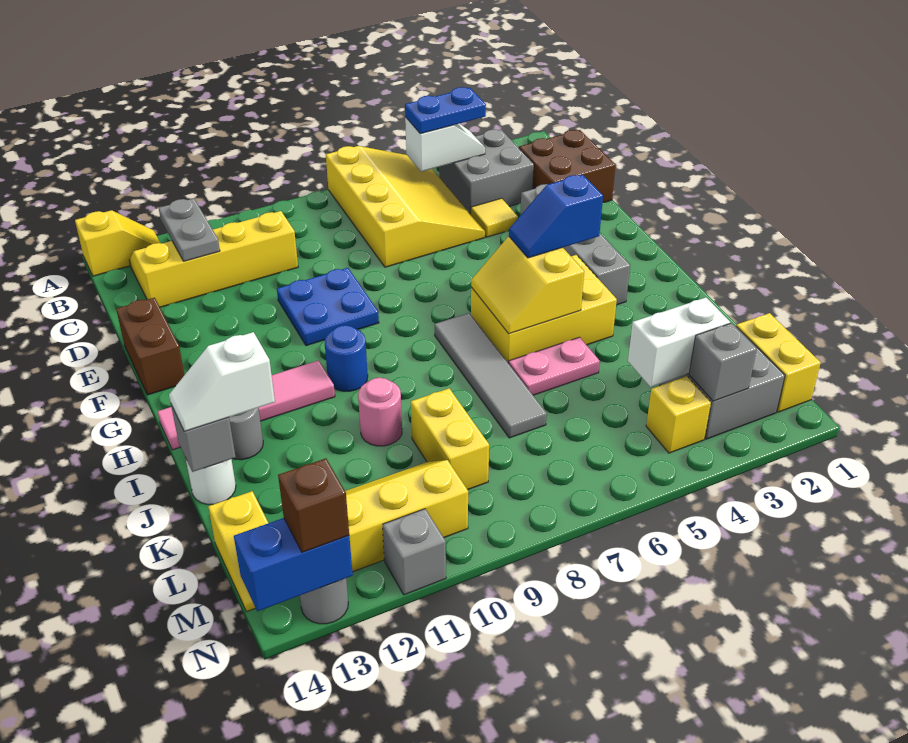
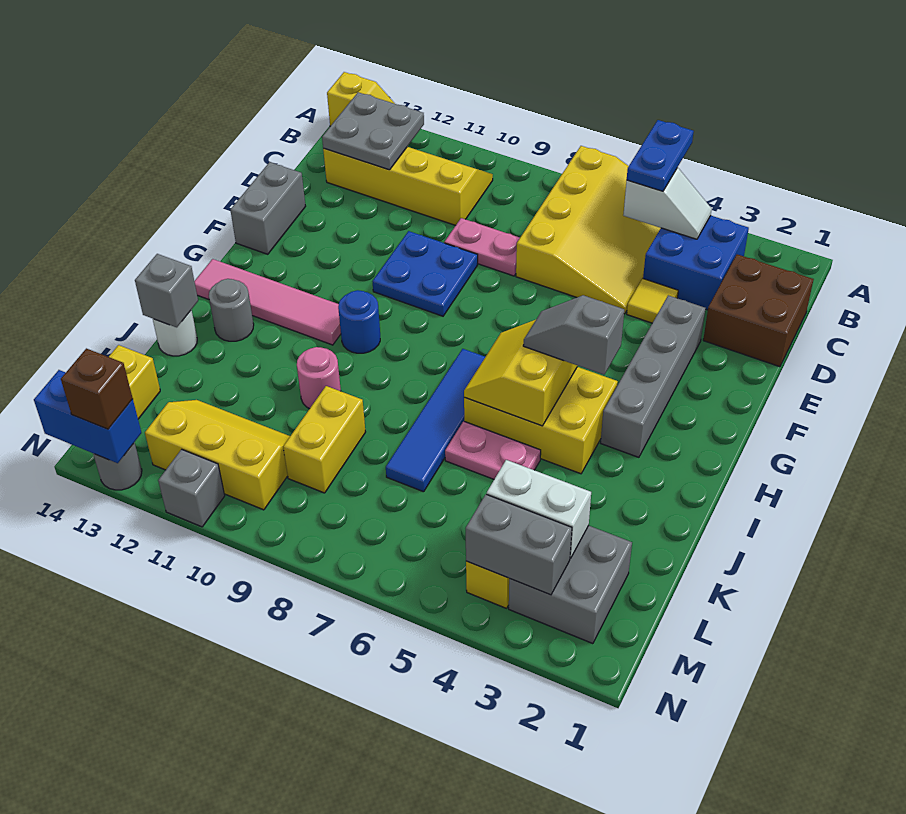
grey 2x2 brick [439,129,534,214] -> blue 2x2 brick [643,216,749,310]
blue 1x2 plate [405,87,486,134] -> blue 1x2 plate turned to [627,120,694,191]
grey 1x2 plate [159,198,220,261] -> grey 2x2 plate [322,92,424,170]
none -> pink 1x2 plate [444,218,520,276]
brown 1x2 brick [116,298,185,395] -> grey 1x2 brick [230,162,306,254]
blue 1x2 slope [509,175,603,258] -> grey 1x2 slope [523,295,624,375]
grey 1x4 tile [435,313,547,438] -> blue 1x4 tile [386,349,485,492]
white 1x2 slope [169,332,275,431] -> none
yellow 1x2 brick [736,313,821,412] -> none
grey 1x1 brick [689,323,757,401] -> grey 1x2 brick [466,494,572,595]

